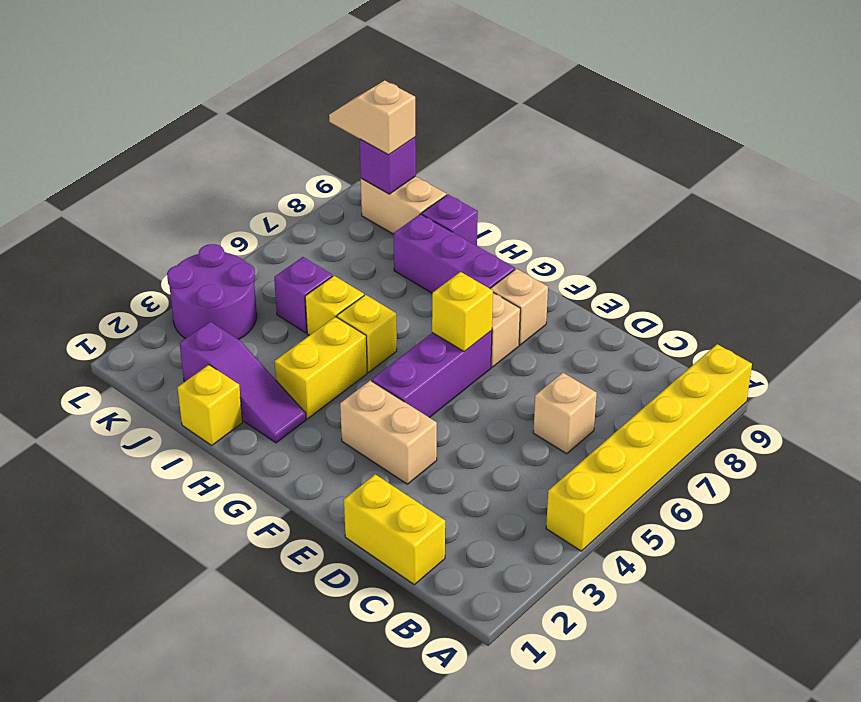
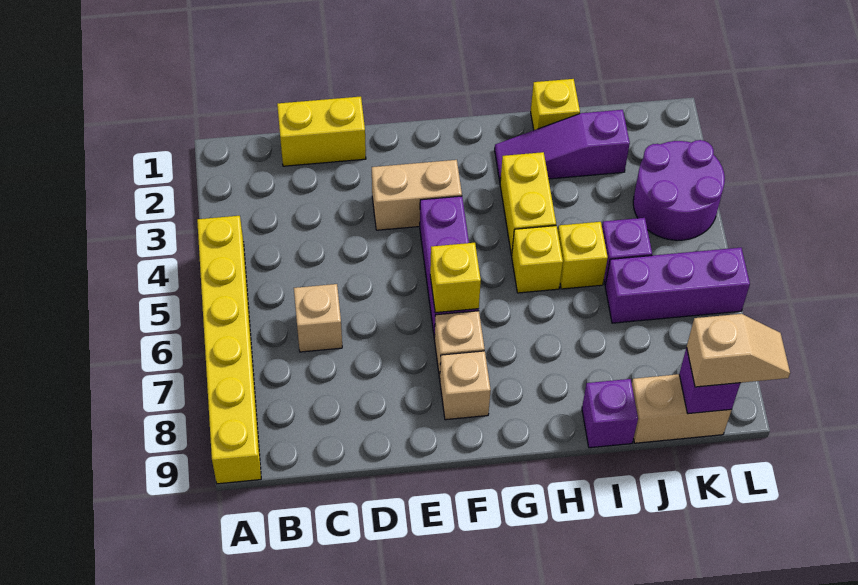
purple 1x3 brick [394,214,515,293] -> purple 1x3 brick moved to [605,248,750,323]

